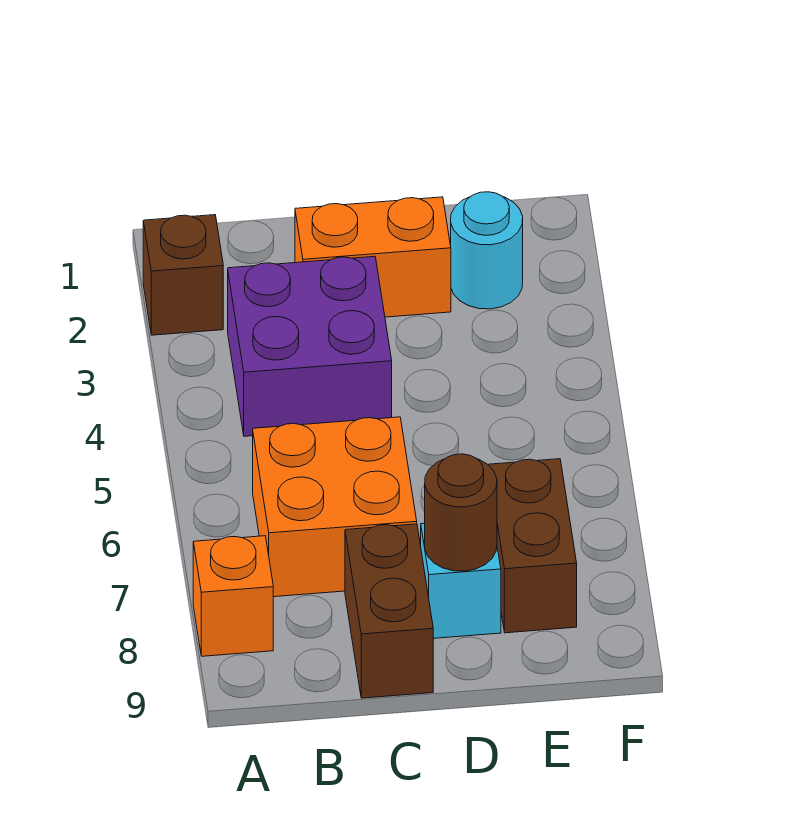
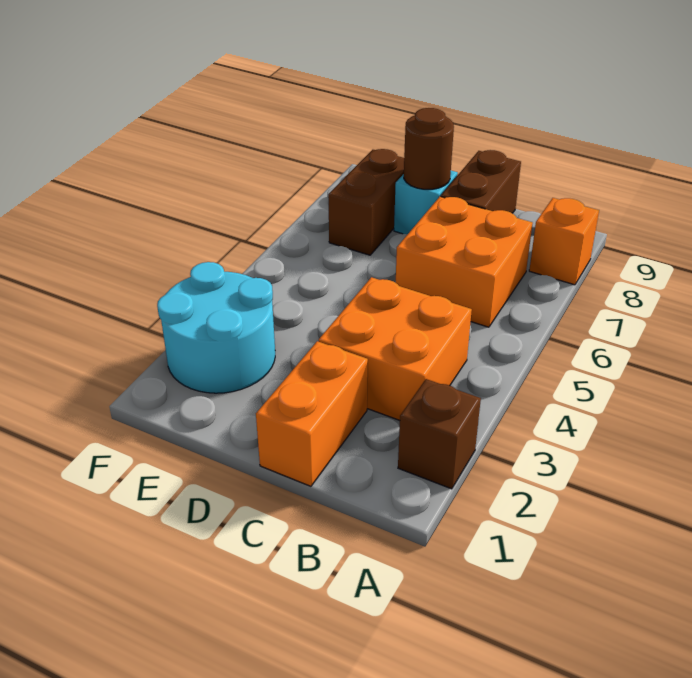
purple 2x2 brick [228,256,392,436] -> orange 2x2 brick [319,277,472,420]
orange 1x2 brick [295,197,451,317] -> orange 1x2 brick turned to [256,341,368,486]
cyan 1x1 round brick [451,192,523,309] -> cyan 2x2 round brick [157,262,275,393]

